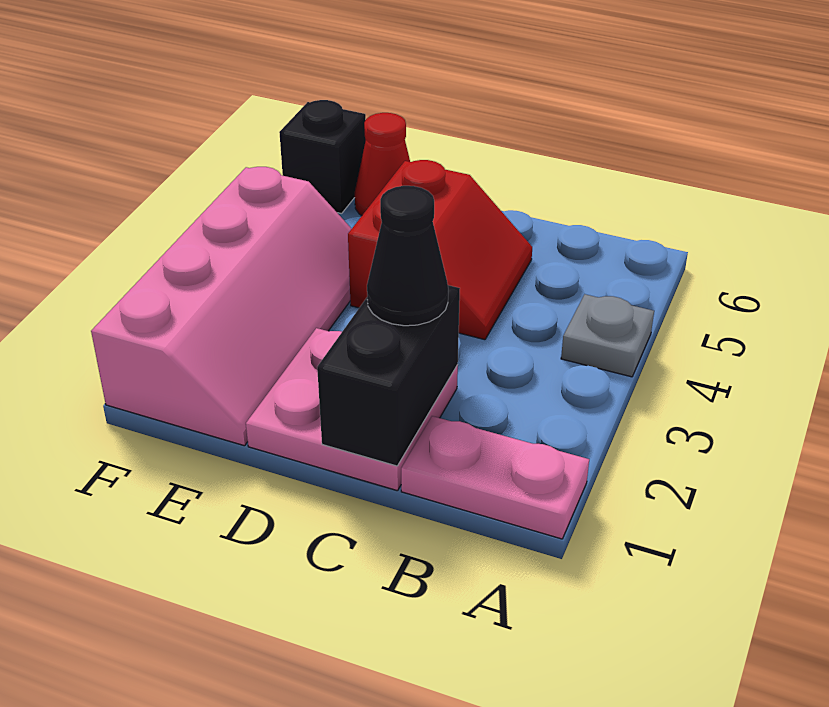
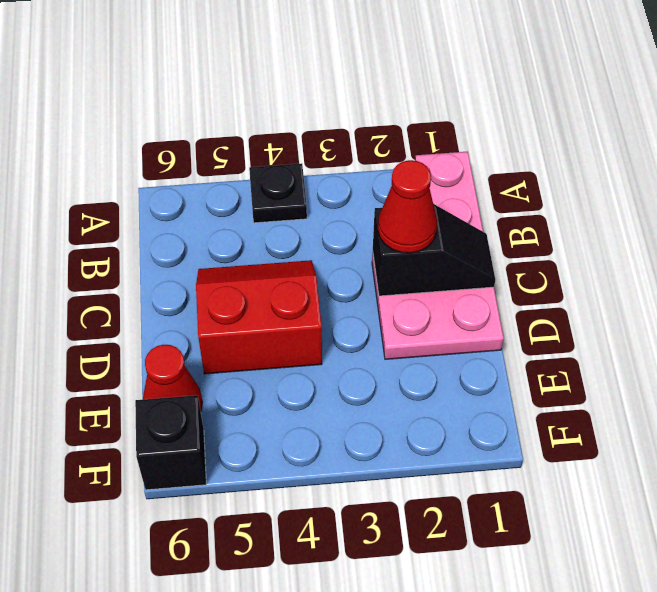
grey 1x1 plate [561,294,654,377] -> black 1x1 plate [249,164,307,223]
black 1x2 brick [317,285,460,466] -> black 1x2 slope [373,204,495,296]
black 1x1 cone [367,186,448,326] -> red 1x1 cone [378,160,437,253]
pink 2x4 slope [91,167,351,446] -> none

